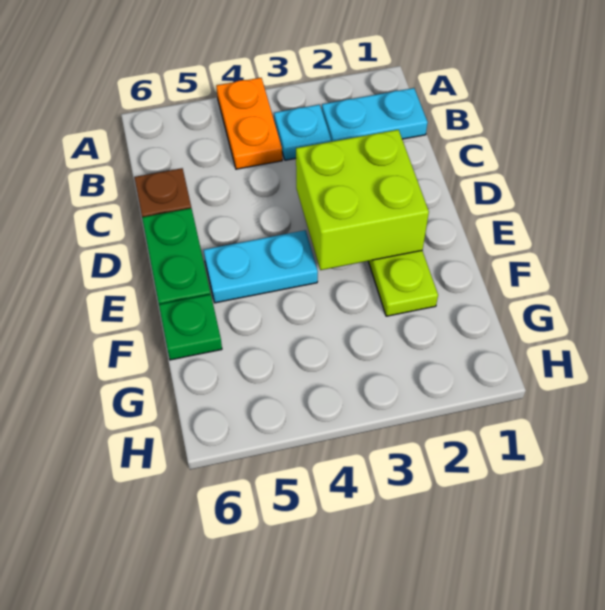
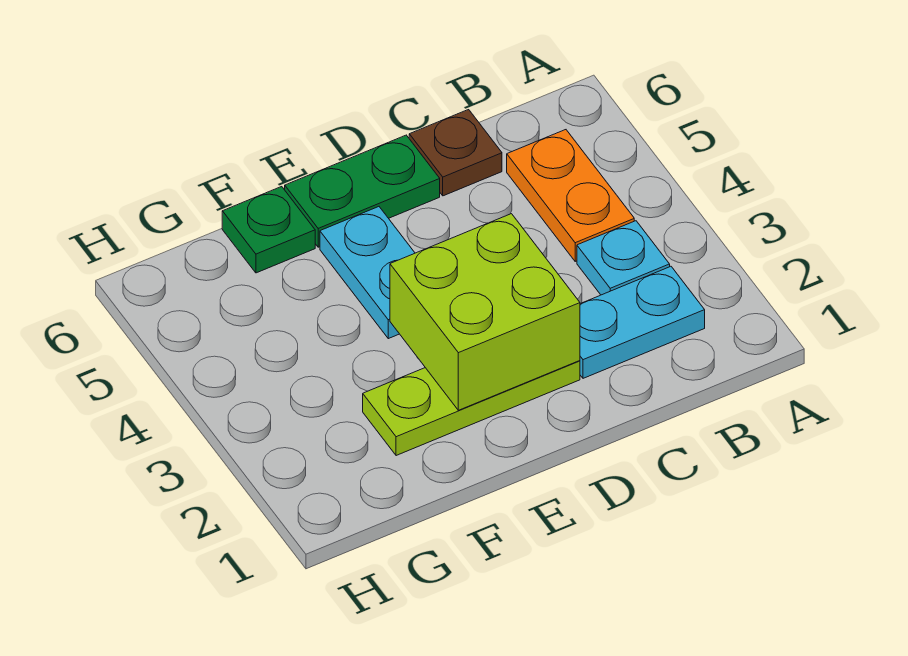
orange 1x2 plate [216,78,282,169] -> orange 1x2 plate turned to [507,130,634,261]
cyan 1x2 plate [322,88,428,142] -> cyan 1x2 plate turned to [580,266,705,378]

